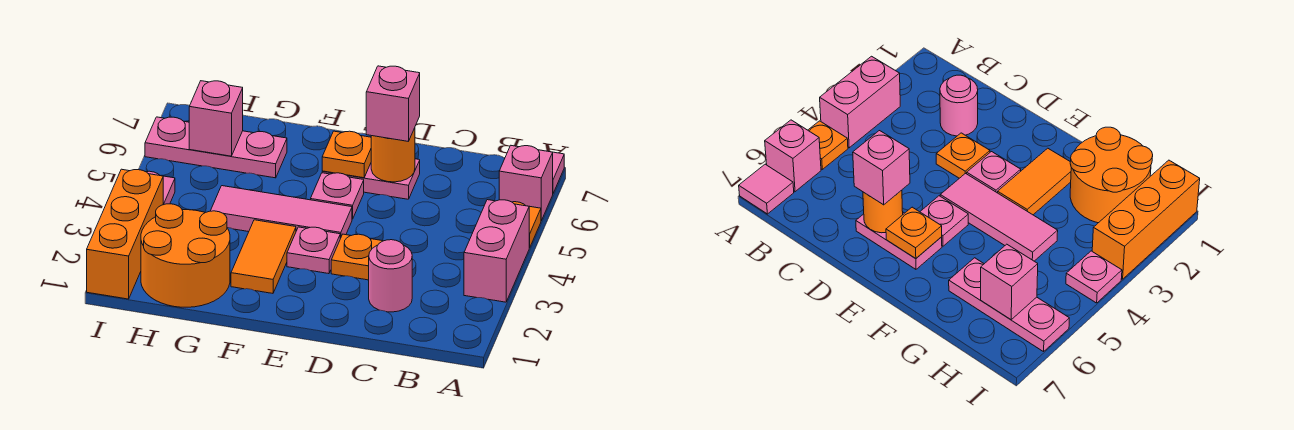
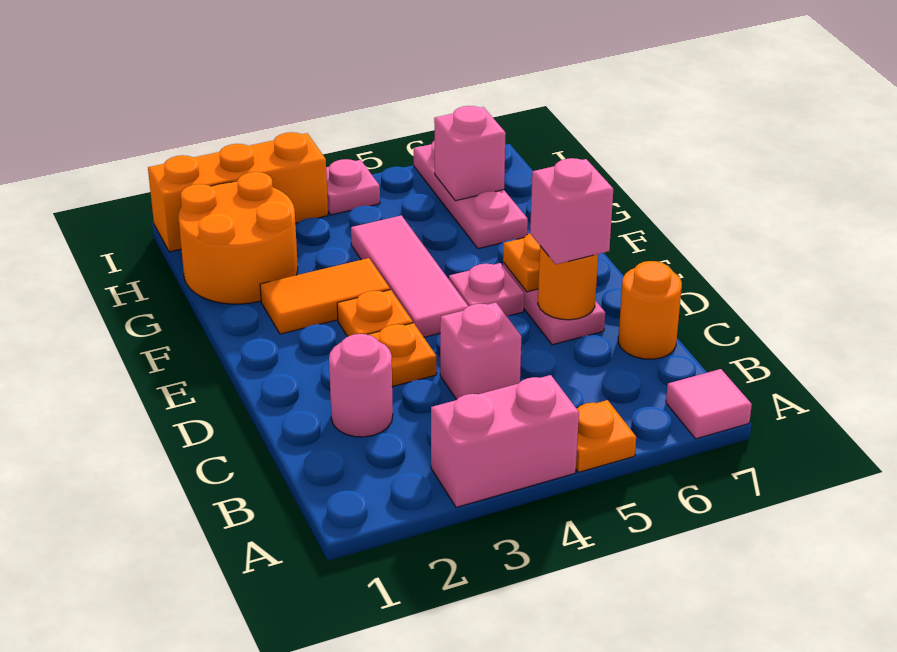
pink 1x1 brick [499,146,553,221] -> pink 1x1 brick moved to [440,303,521,400]
none -> orange 1x1 round brick [618,261,682,359]
pink 1x1 plate [287,227,340,274] -> orange 1x1 plate [337,290,413,337]

